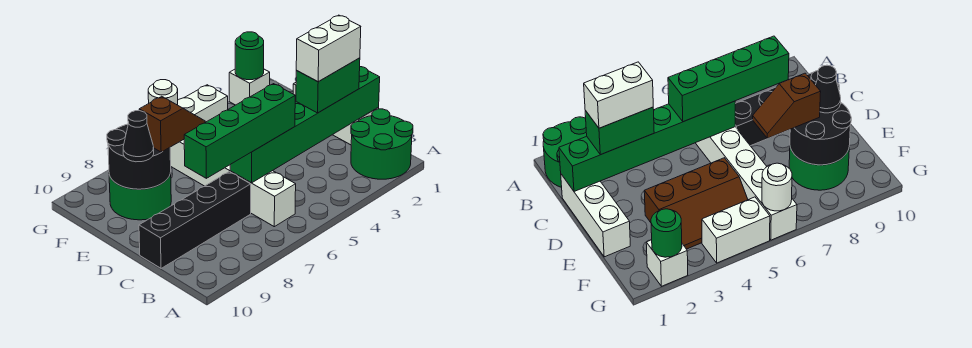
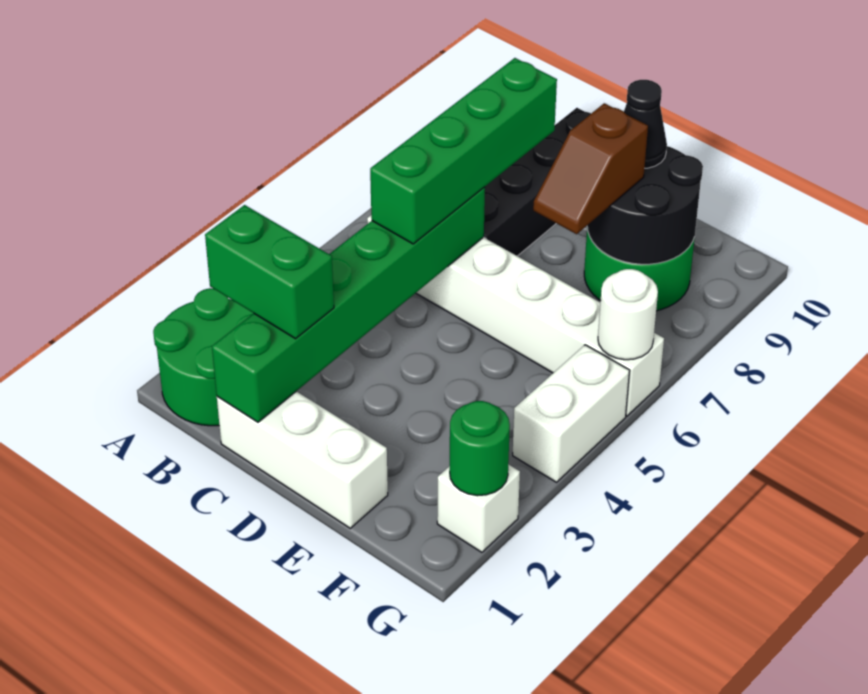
green 1x2 brick [296,58,360,113] -> green 1x2 brick turned to [205,205,334,339]
white 1x2 brick [296,15,361,82] -> none
brown 2x3 slope [644,158,748,249] -> none

